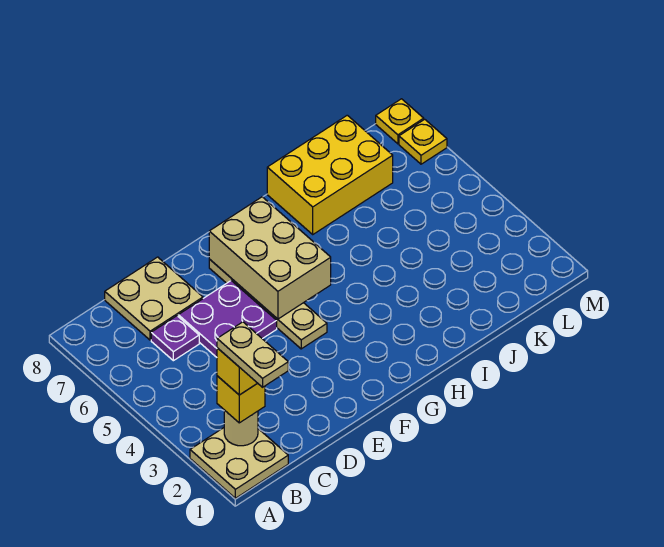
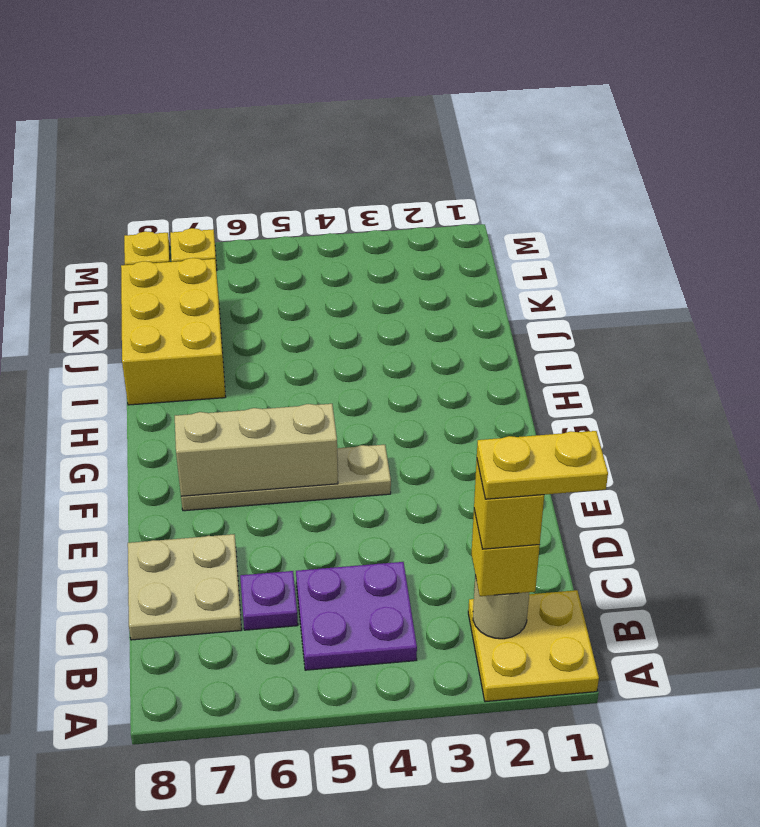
tan 2x2 plate [190,428,288,498] -> yellow 2x2 plate [468,590,599,702]
tan 1x2 plate [217,322,288,387] -> yellow 1x2 plate [477,431,608,499]
purple 2x2 plate [178,281,277,357] -> purple 2x2 plate moved to [296,562,417,670]
tan 2x3 brick [209,197,331,319] -> tan 1x3 brick [175,404,338,496]

